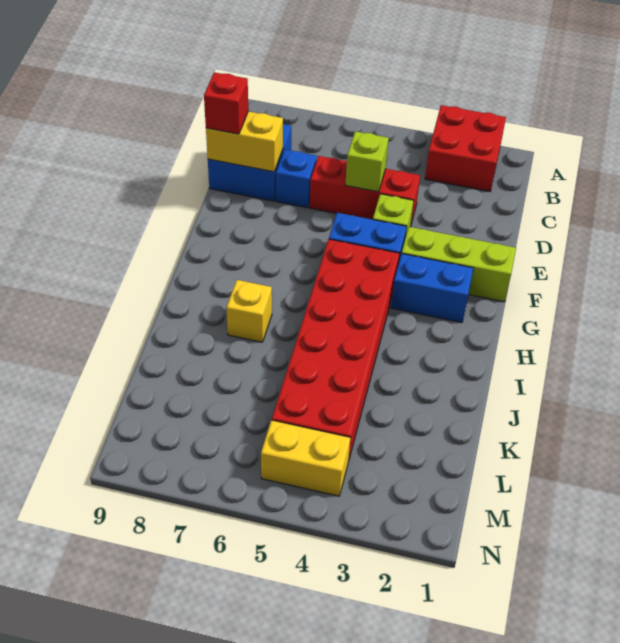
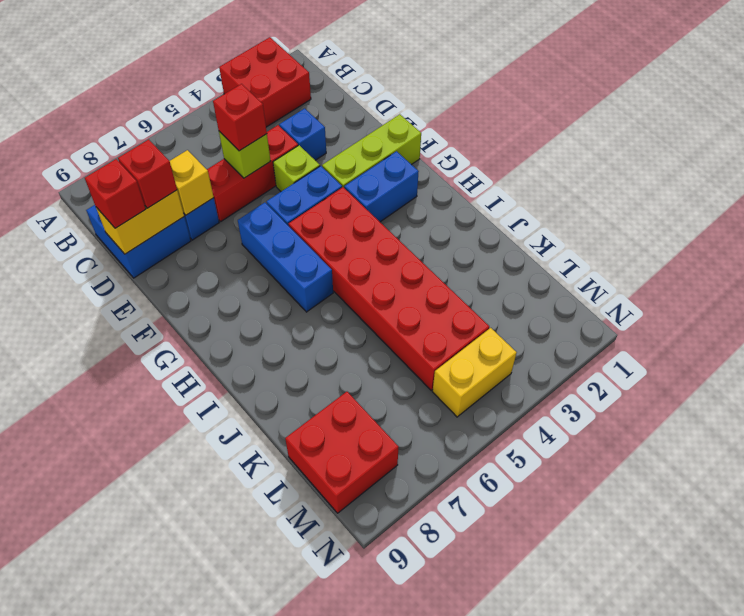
none -> blue 1x1 brick [279,108,326,160]
none -> red 1x1 brick [213,84,267,151]
none -> red 1x1 brick [118,139,177,208]
none -> blue 1x3 brick [238,203,333,312]
yellow 1x1 brick [227,280,272,342] -> yellow 1x1 brick moved to [170,150,214,215]
none -> red 2x2 brick [285,392,399,513]

